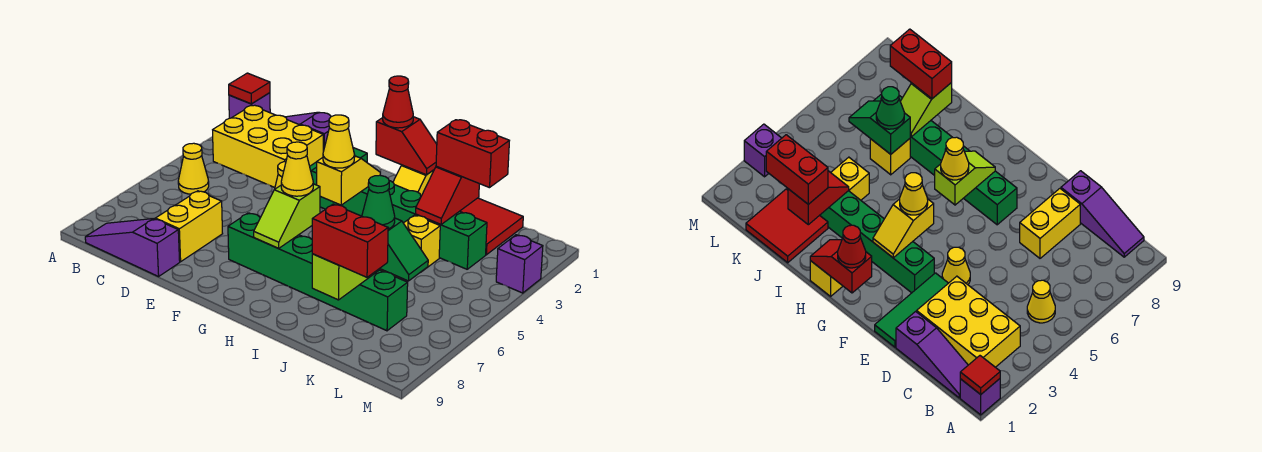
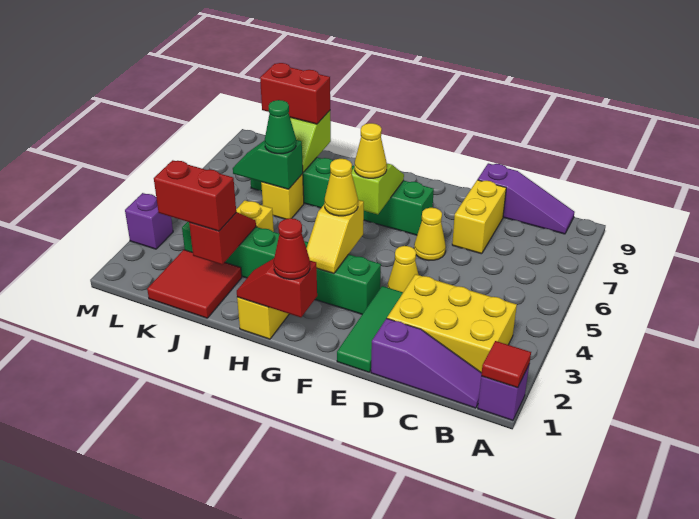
yellow 1x1 cone [178,143,209,194] -> yellow 1x1 cone moved to [414,208,446,260]

